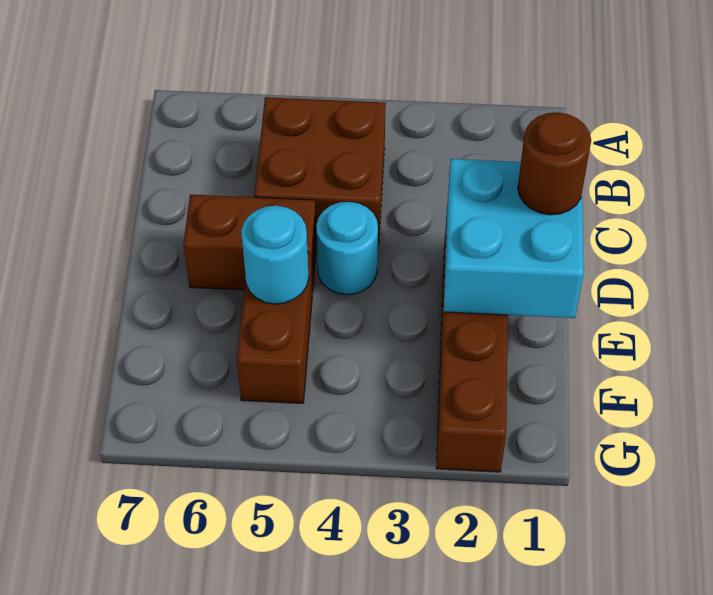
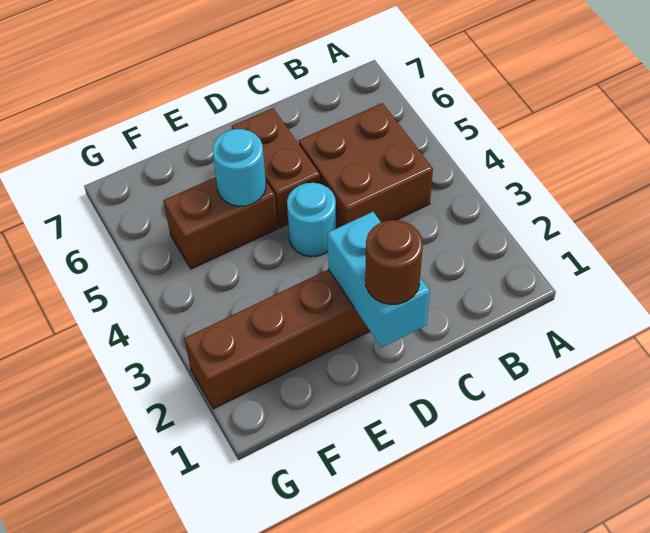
cyan 2x2 brick [444,159,584,318] -> cyan 1x2 brick [327,212,430,348]

